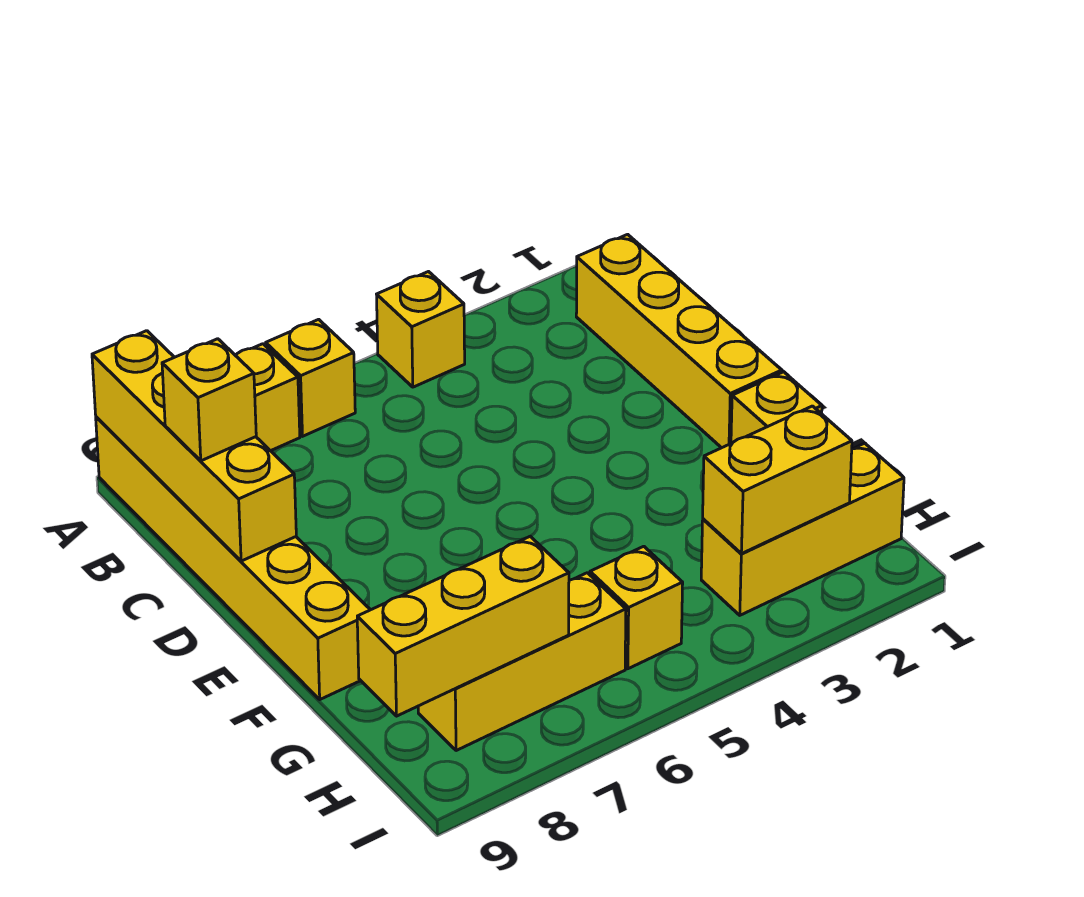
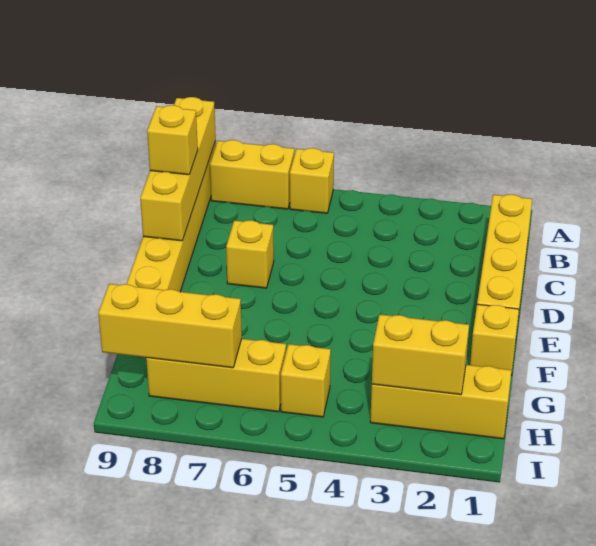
yellow 1x1 brick [377,272,465,387] -> yellow 1x1 brick moved to [226,220,274,288]

